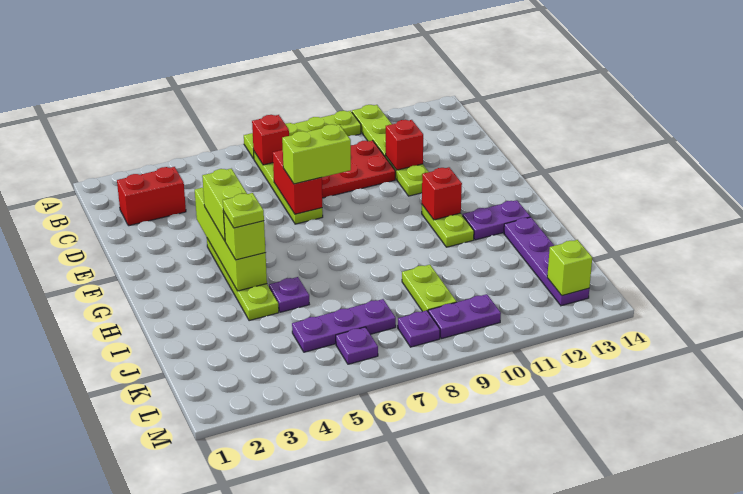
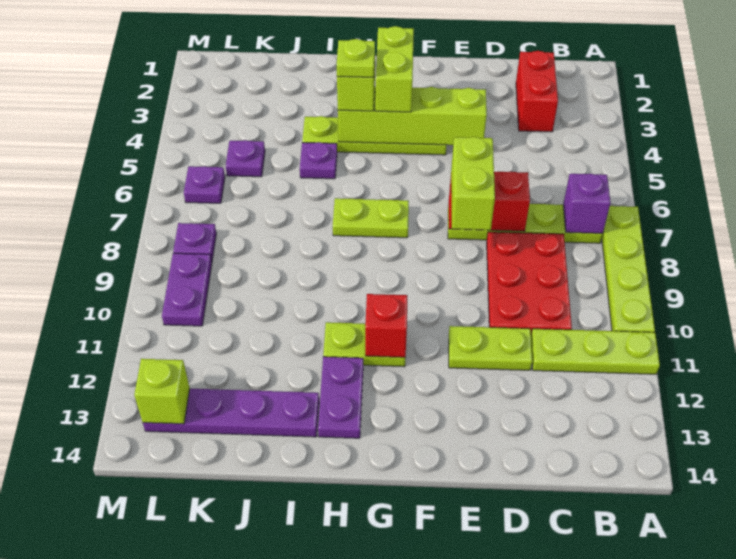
red 1x1 brick [252,115,289,165] -> purple 1x1 brick [563,174,611,234]
red 1x1 brick [386,120,423,170] -> none
lime 1x2 brick [202,169,247,241] -> lime 1x2 brick turned to [375,26,414,112]
lime 1x2 plate [402,265,457,311] -> lime 1x2 plate moved to [333,198,409,238]
purple 1x3 plate [292,299,396,352] -> purple 1x1 plate [226,140,265,177]

